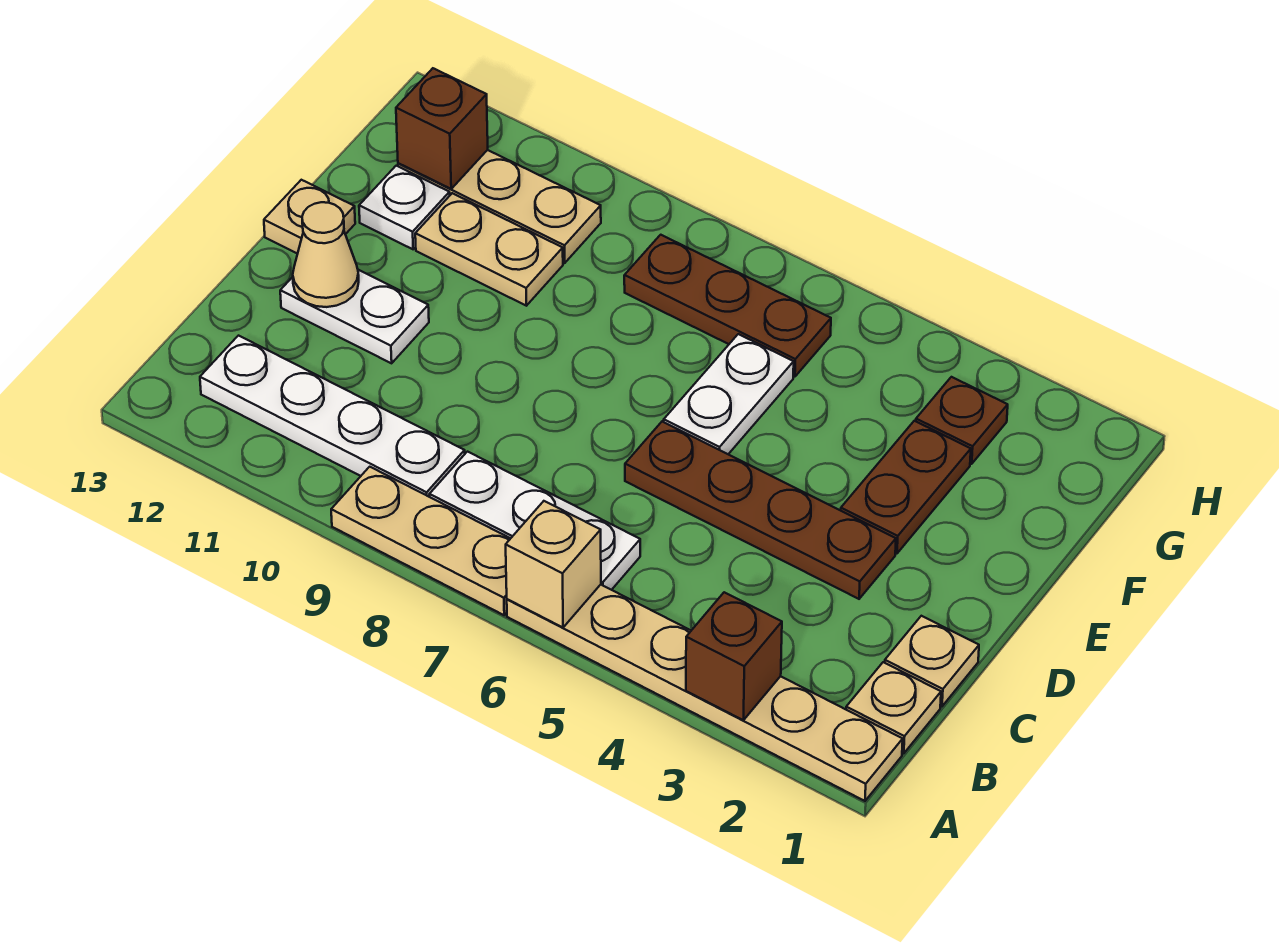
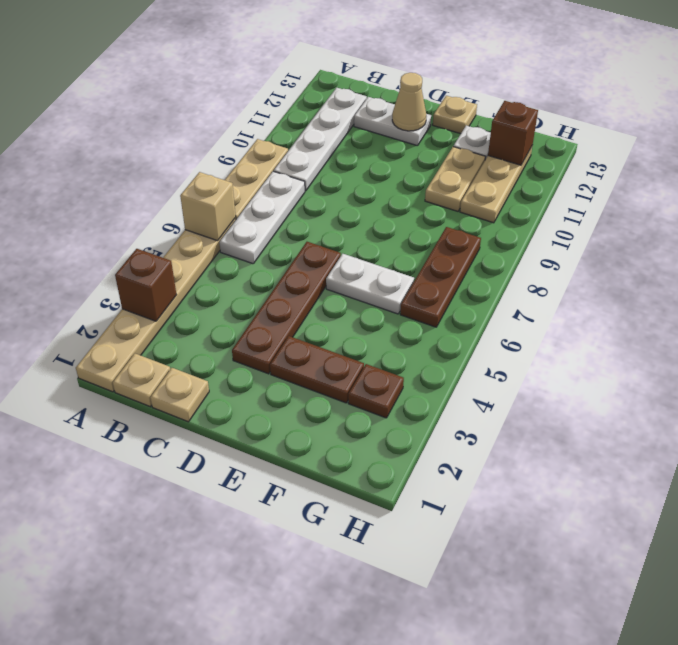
white 1x2 plate [280,270,429,363] -> white 1x2 plate turned to [354,97,431,146]

